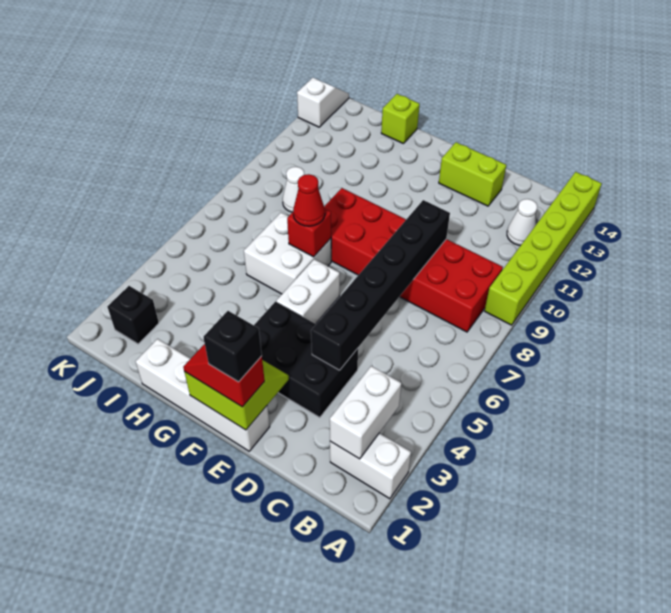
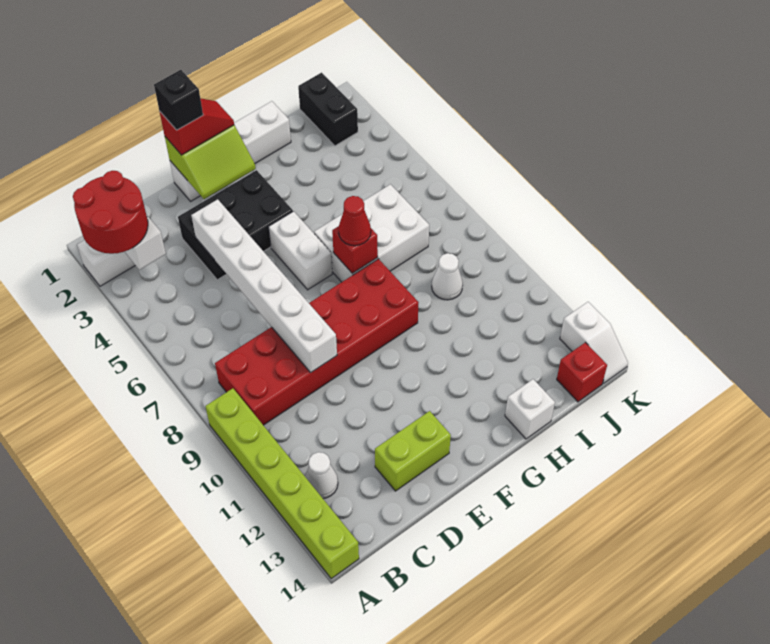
none -> red 2x2 round brick [73,171,148,254]
black 1x6 brick [311,200,450,370] -> white 1x6 brick [191,199,337,372]
white 2x2 brick [244,213,331,294] -> white 2x3 brick [314,184,429,282]
lime 1x1 brick [381,94,420,144] -> white 1x1 brick [505,379,555,439]
black 1x1 brick [107,286,159,344] -> black 1x2 brick [298,73,358,146]
none -> red 1x1 brick [557,342,607,402]

